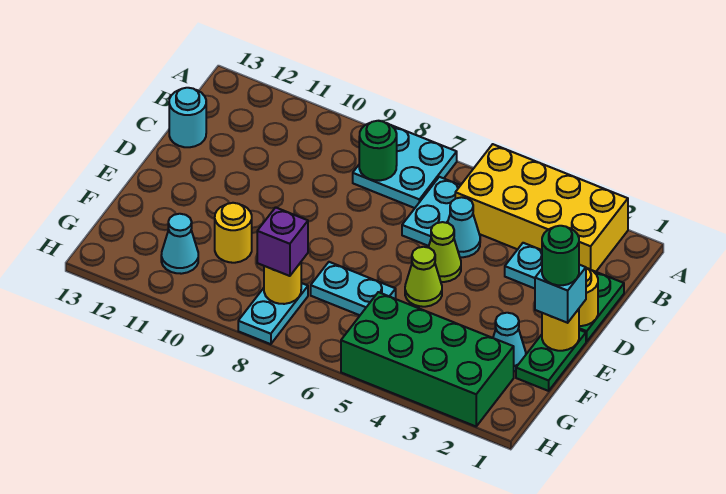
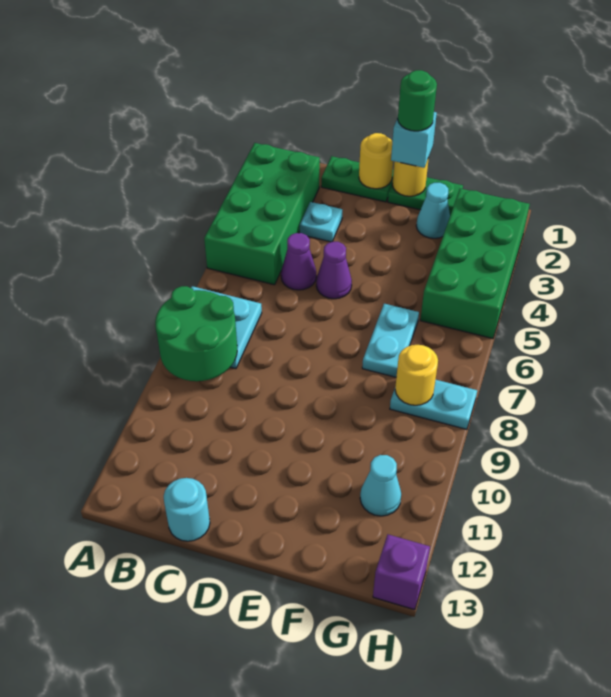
yellow 2x4 brick [455,144,628,272] -> green 2x4 brick [204,143,320,285]
cyan 1x2 plate [402,177,461,246] -> none
green 1x1 round brick [359,121,397,181] -> green 2x2 round brick [155,286,237,381]
cyan 1x1 cone [447,197,480,257] -> purple 1x1 cone [281,233,316,290]
lime 1x1 cone [428,222,461,282] -> purple 1x1 cone [316,242,352,299]
lime 1x1 cone [405,247,442,307] -> none
yellow 1x1 round brick [215,203,252,263] -> none
purple 1x1 brick [257,207,308,276] -> purple 1x1 brick moved to [373,534,430,610]

